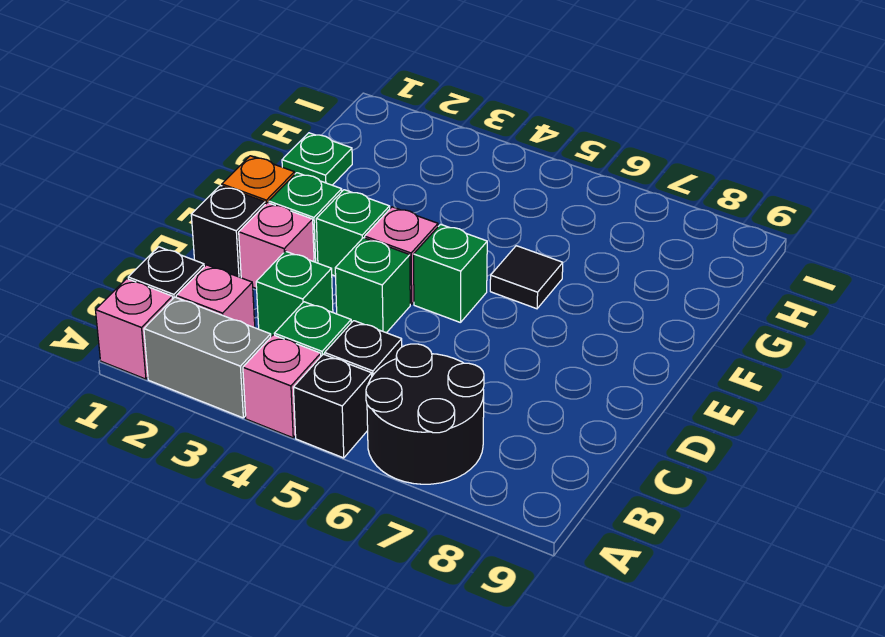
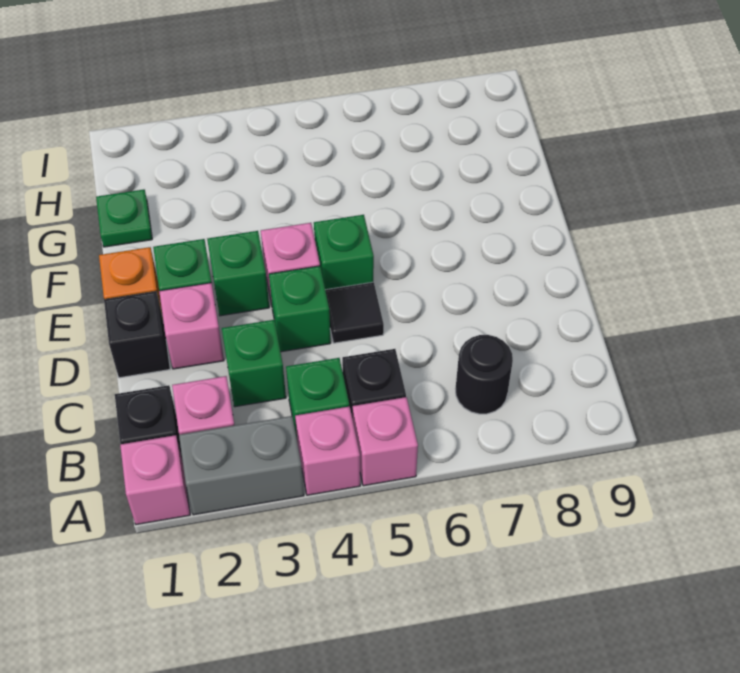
black 1x1 brick [293,354,372,458] -> pink 1x1 brick [353,397,418,486]
black 2x2 round brick [366,344,484,484] -> black 1x1 round brick [455,335,513,414]
black 1x1 tile [490,246,563,309] -> black 1x1 tile moved to [325,282,384,343]

